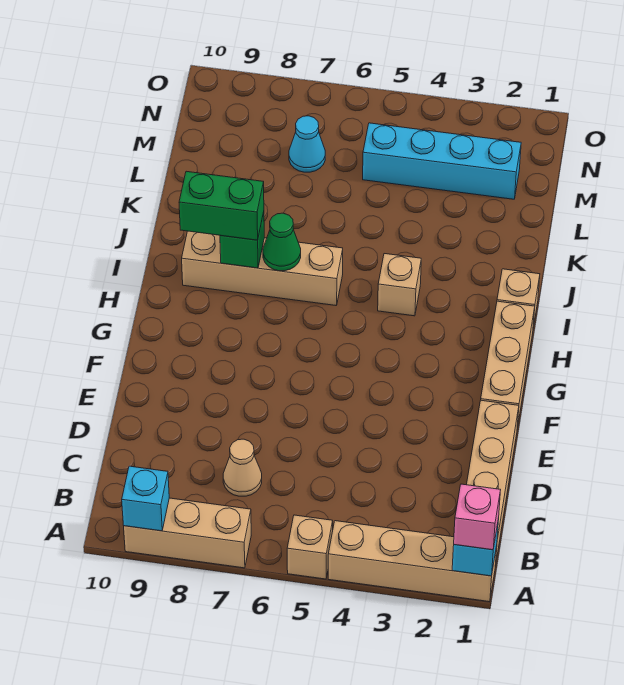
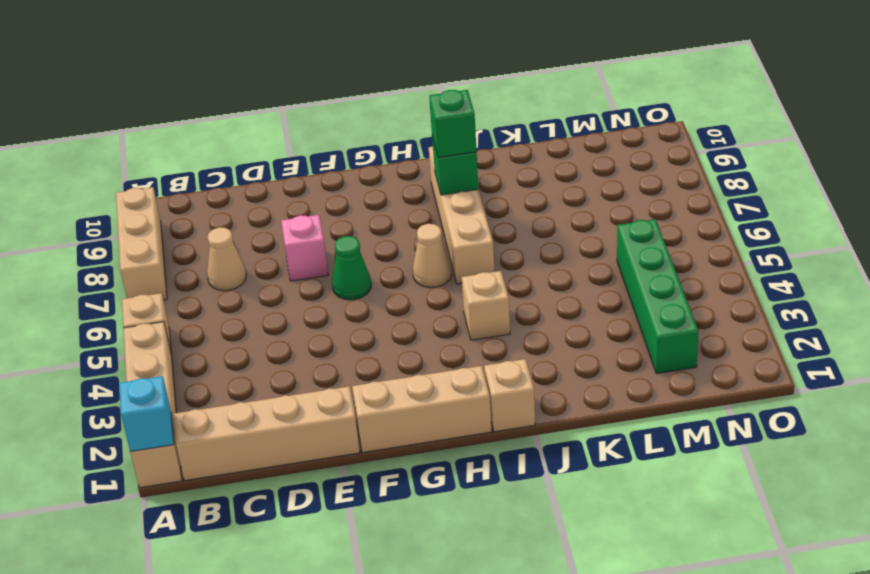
pink 1x1 brick [454,484,500,550] -> pink 1x1 brick moved to [281,215,328,281]
cyan 1x1 brick [122,466,169,531] -> none
none -> tan 1x1 cone [413,224,452,288]
green 1x1 cone [263,213,301,271] -> green 1x1 cone moved to [332,236,371,300]
green 1x2 brick [179,171,264,240] -> green 1x1 brick [429,90,477,157]
cyan 1x4 brick [363,123,521,199] -> green 1x4 brick [617,219,698,374]
cyan 1x1 cone [289,116,325,172] -> none

